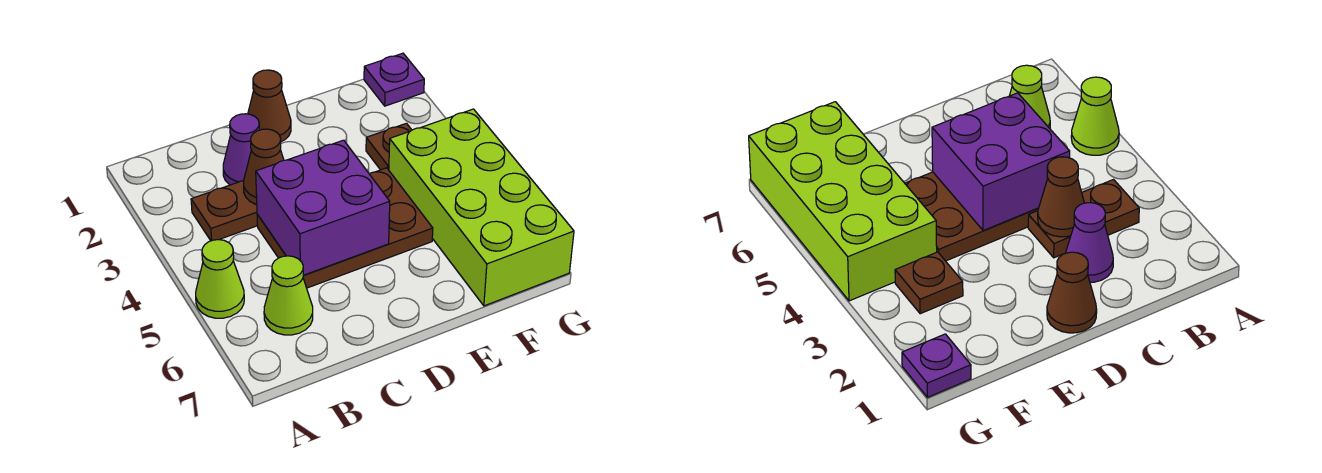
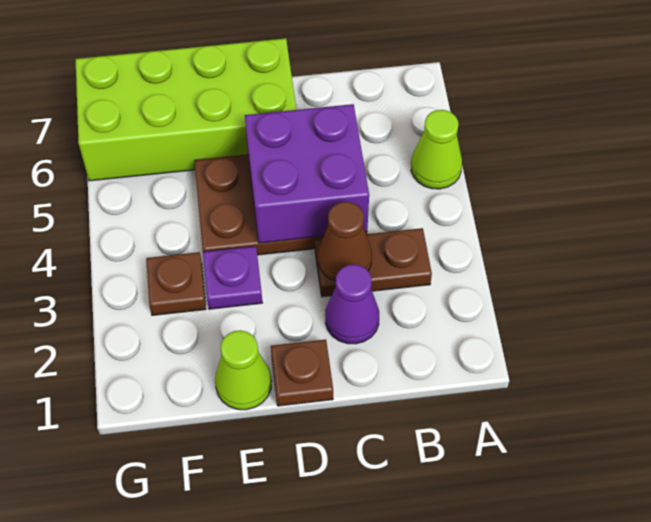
lime 1x1 cone [264,256,313,335] -> lime 1x1 cone moved to [215,330,272,410]
brown 1x1 cone [248,70,291,142] -> brown 1x1 plate [271,339,333,406]
lime 2x4 brick [389,109,574,306] -> lime 2x4 brick turned to [75,38,296,181]
purple 1x1 plate [364,53,424,106] -> purple 1x1 plate moved to [203,246,262,309]

